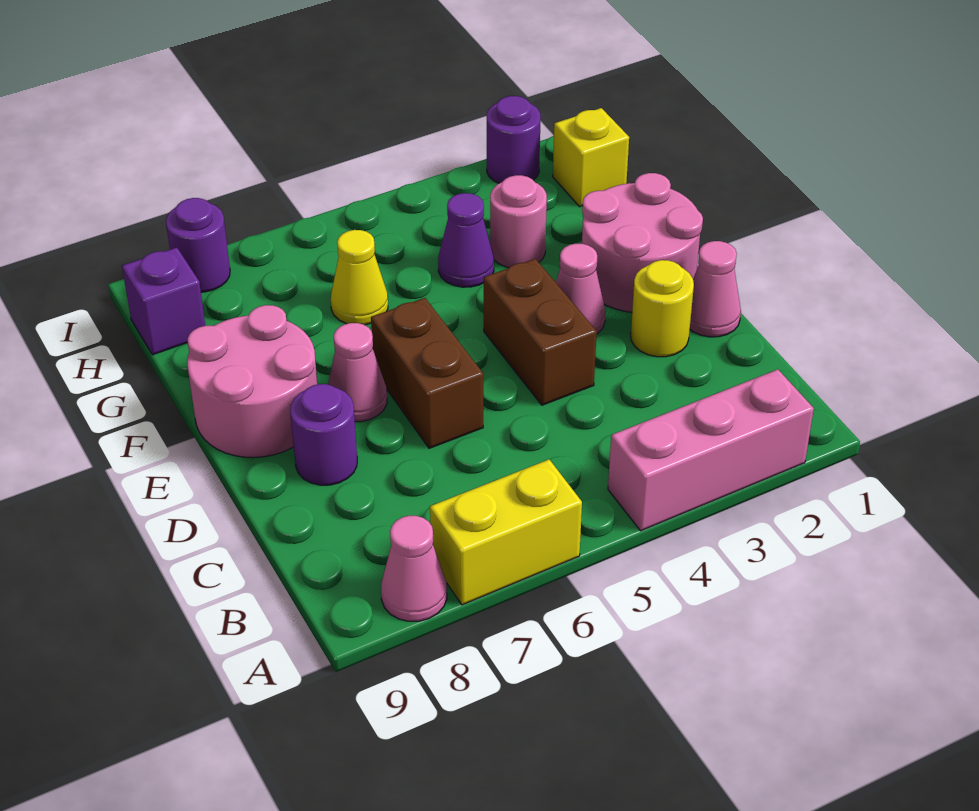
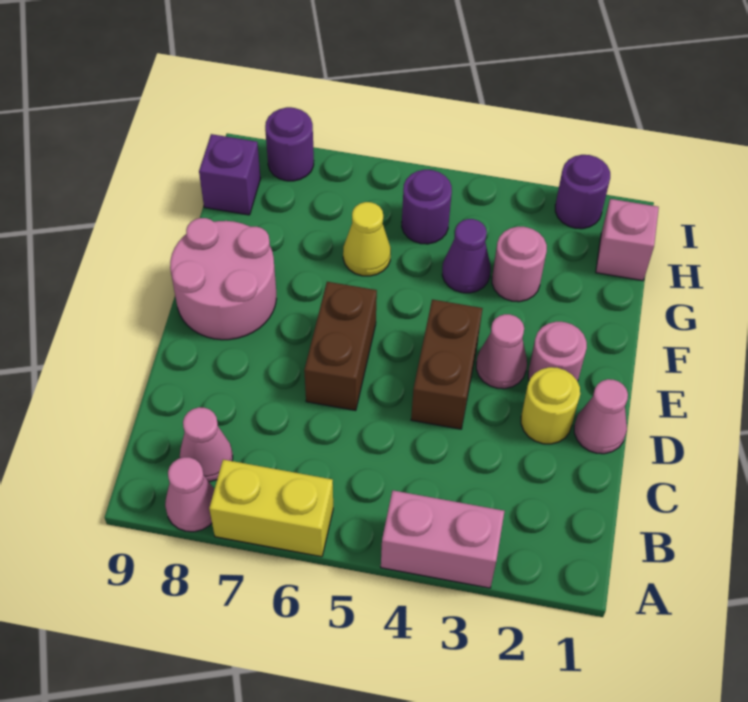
pink 1x3 brick [608,369,814,531] -> pink 1x2 brick [381,490,504,588]
purple 1x1 round brick [290,384,357,485] -> purple 1x1 round brick moved to [402,170,452,244]
pink 2x2 round brick [582,173,703,312] -> pink 1x1 round brick [528,322,587,381]
pink 1x1 cone [328,323,387,422] -> pink 1x1 cone moved to [180,407,233,482]
yellow 1x1 brick [553,108,629,207] -> pink 1x1 brick [596,199,659,281]

